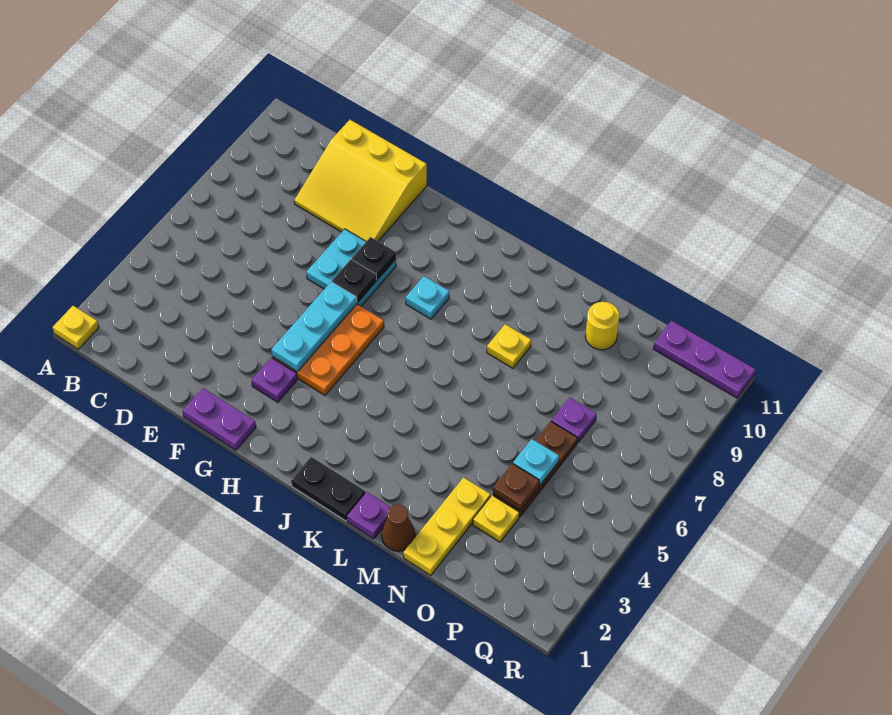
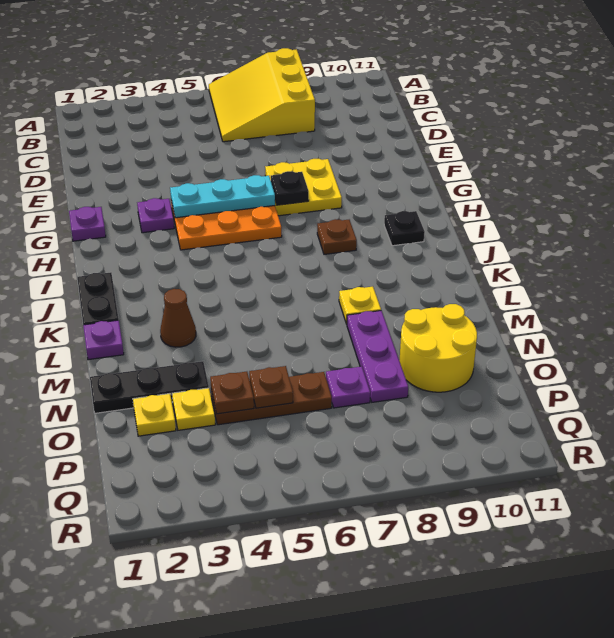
yellow 1x1 plate [53,306,99,349] -> yellow 1x1 plate moved to [133,394,176,436]
yellow 3x3 slope [294,120,427,241] -> yellow 3x3 slope moved to [209,48,315,142]
purple 1x2 plate [183,388,256,450] -> purple 1x1 plate [69,207,106,241]
cyan 2x2 plate [306,229,396,306] -> yellow 2x2 plate [265,159,342,216]
black 1x1 plate [352,237,396,280] -> black 1x1 plate moved to [384,211,425,246]
cyan 1x1 plate [406,276,449,319] -> brown 1x1 plate [317,219,357,254]
brown 1x1 cone [382,504,415,551] -> brown 1x1 cone moved to [160,289,196,347]
yellow 1x3 plate [403,477,491,575] -> black 1x3 plate [90,361,209,413]
yellow 1x1 round brick [585,302,619,350] -> yellow 2x2 round brick [399,304,477,392]
cyan 1x1 plate [513,439,559,485] -> brown 1x1 plate [249,366,293,408]
purple 1x3 plate [653,321,755,398] -> purple 1x3 plate moved to [347,311,408,402]

